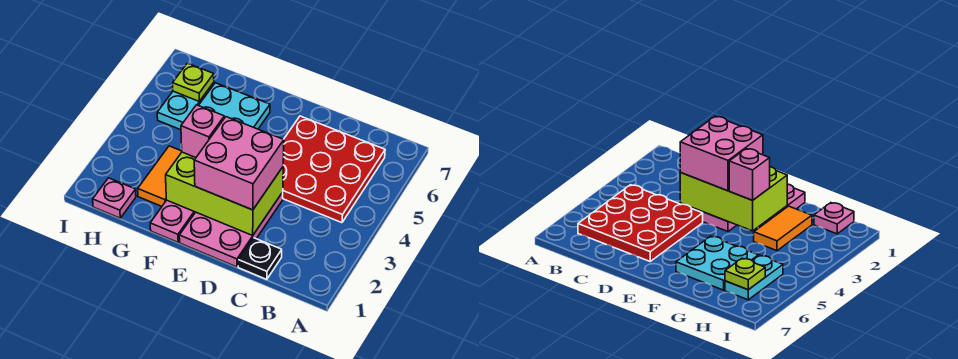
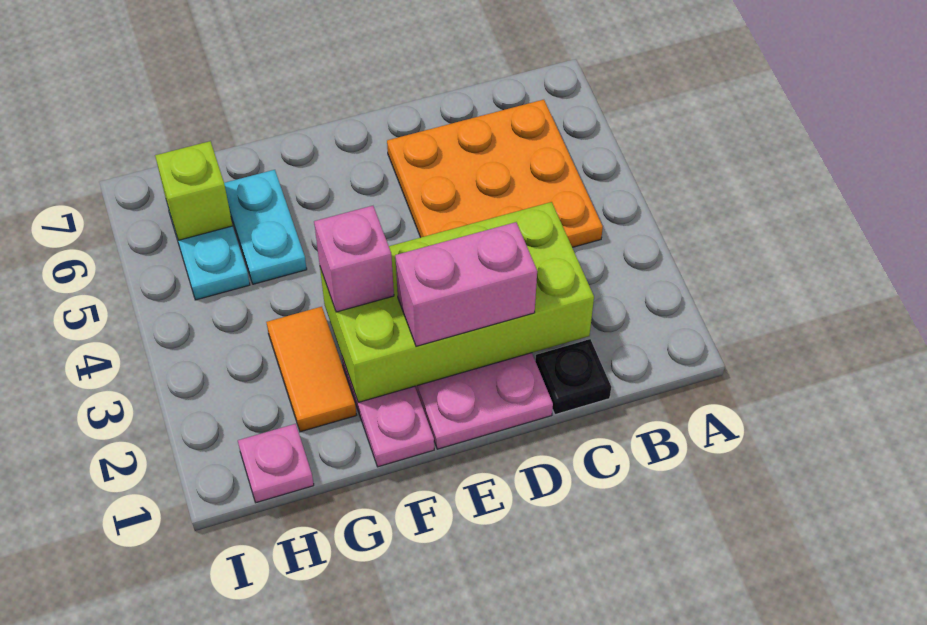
red 3x3 plate [283,116,385,223] -> orange 3x3 plate [387,100,603,247]
lime 2x3 brick [166,152,283,235] -> lime 2x4 brick [320,202,594,402]
pink 2x2 brick [194,117,284,210] -> pink 1x2 brick [395,222,537,347]
cyan 2x2 plate [198,83,270,129] -> cyan 1x2 plate [224,170,307,284]
lime 1x1 plate [173,63,214,101] -> lime 1x1 brick [155,141,233,240]

